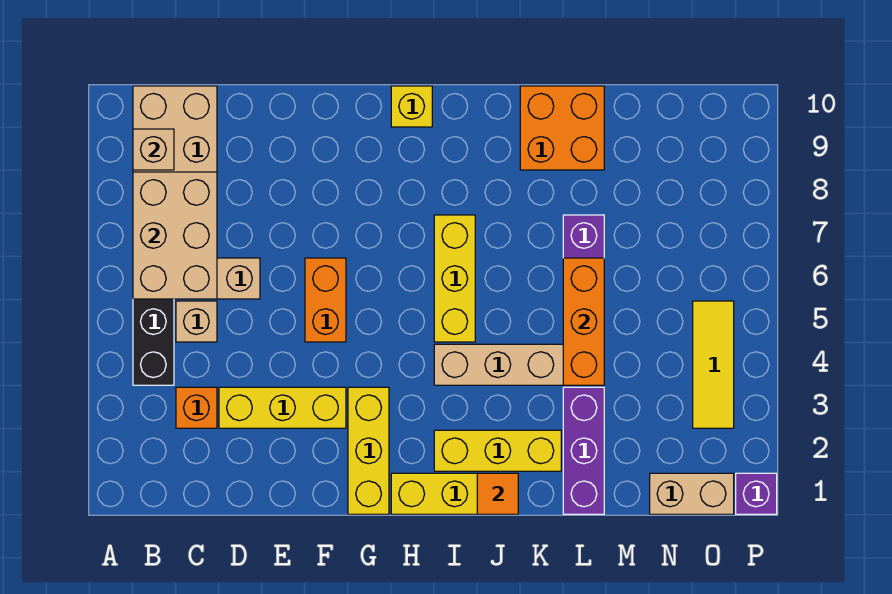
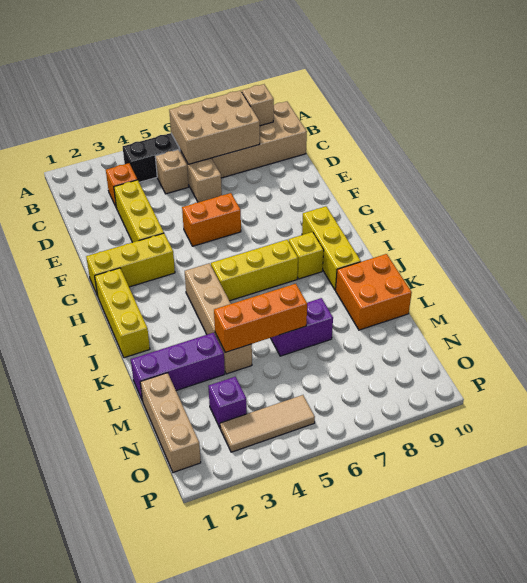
yellow 1x1 brick [391,86,432,127] -> yellow 1x1 brick moved to [288,232,324,279]
yellow 1x3 brick [434,430,561,471] -> yellow 1x3 brick moved to [302,206,361,290]
orange 1x1 tile [477,473,518,514] -> none
tan 1x2 brick [650,473,734,514] -> tan 1x3 brick [140,373,201,472]
yellow 1x3 tile [693,301,734,428] -> tan 1x3 tile [220,395,315,452]
purple 1x1 brick [736,473,777,514] -> purple 1x1 brick moved to [208,377,247,428]

